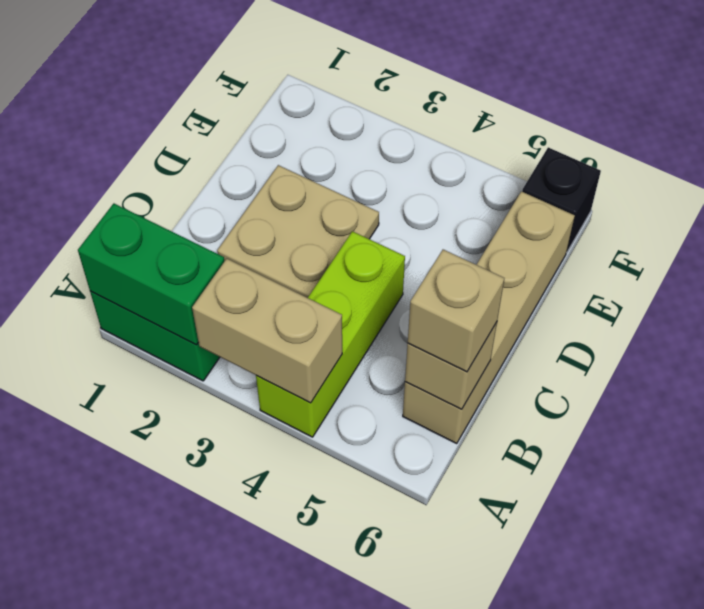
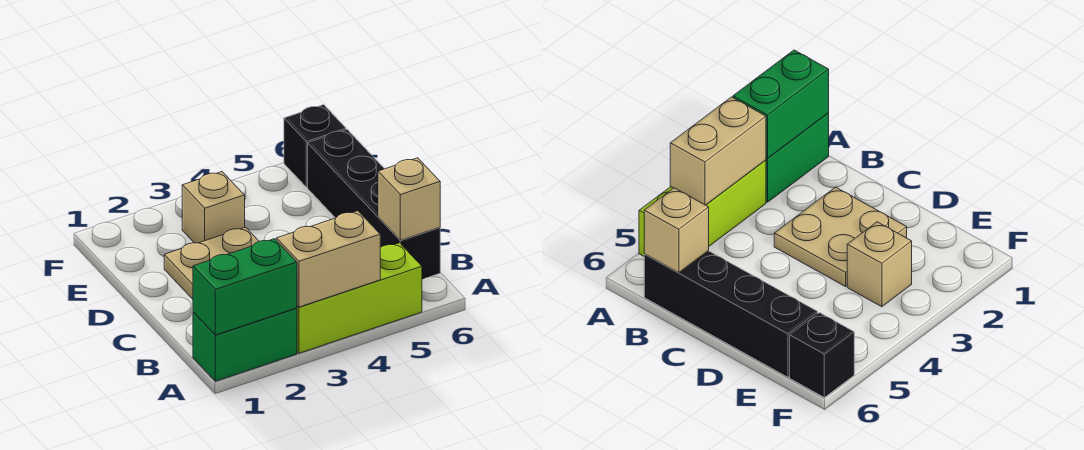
lime 1x3 brick [256,231,405,437] -> lime 1x3 brick turned to [297,243,422,353]
tan 1x4 brick [403,191,575,443] -> black 1x4 brick [308,130,440,279]
tan 1x1 brick [408,250,504,372] -> tan 1x1 brick moved to [182,172,245,243]

